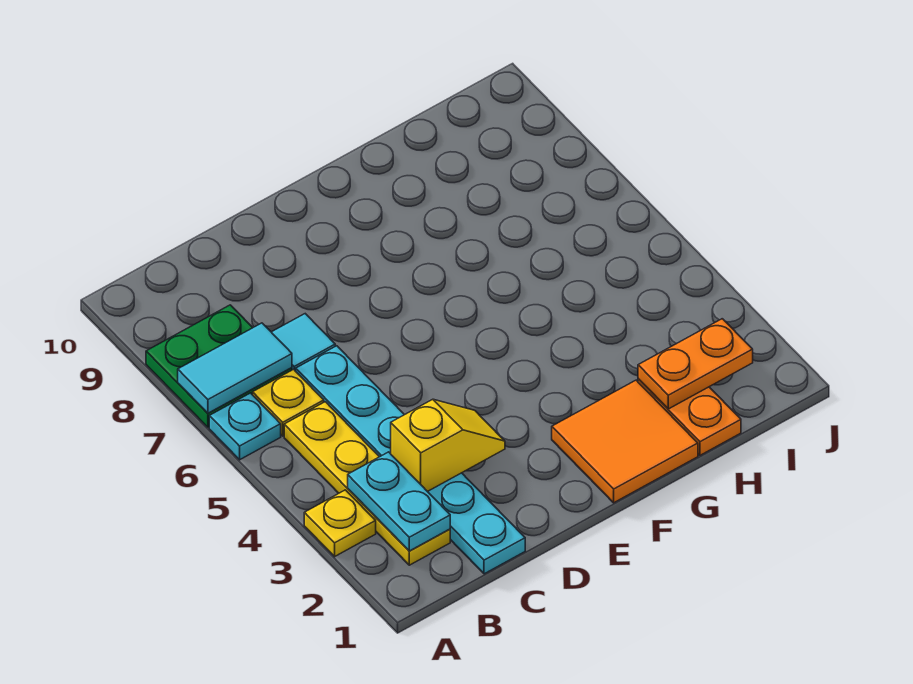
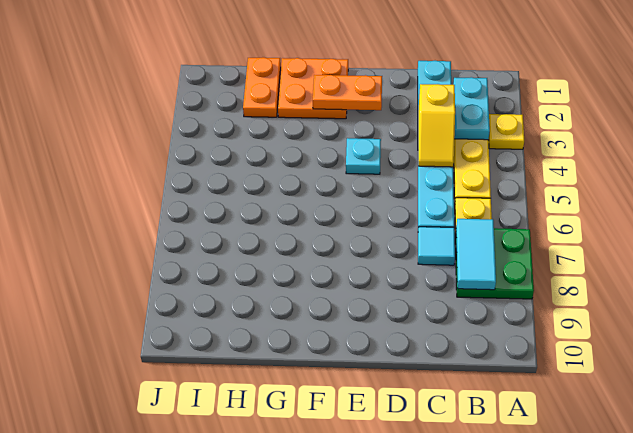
cyan 1x1 plate [209,393,281,460] -> cyan 1x1 plate moved to [346,138,381,174]
cyan 1x2 tile [178,323,292,413] -> cyan 1x2 tile turned to [456,219,496,290]
yellow 1x2 slope [391,399,505,492] -> yellow 1x2 slope turned to [418,84,455,167]
orange 2x2 tile [552,380,698,503] -> orange 2x2 plate [278,58,348,119]
orange 1x2 plate [638,319,753,409] -> orange 1x2 plate moved to [313,75,382,110]

